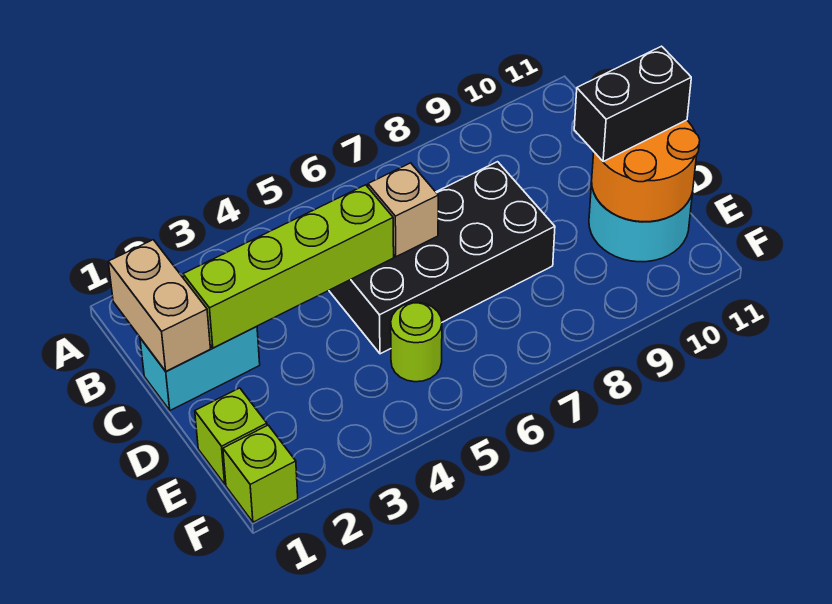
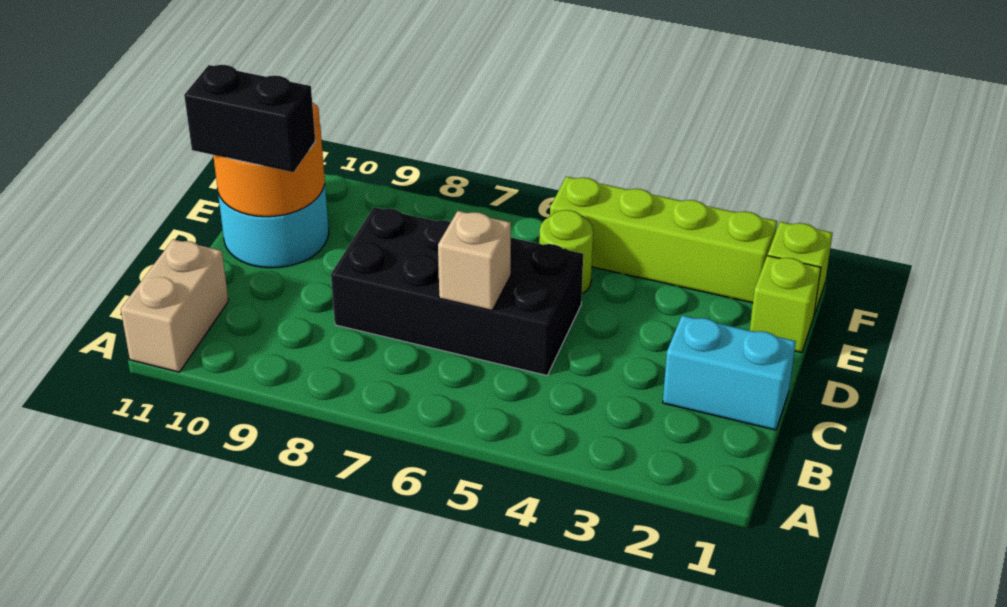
tan 1x2 brick [108,240,211,371] -> tan 1x2 brick moved to [121,239,228,372]
lime 1x4 brick [183,185,394,348] -> lime 1x4 brick moved to [550,177,777,303]

